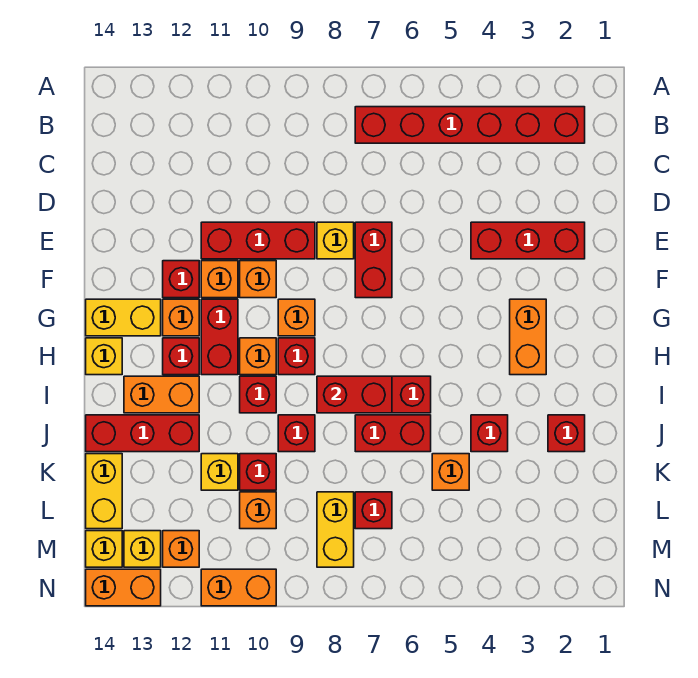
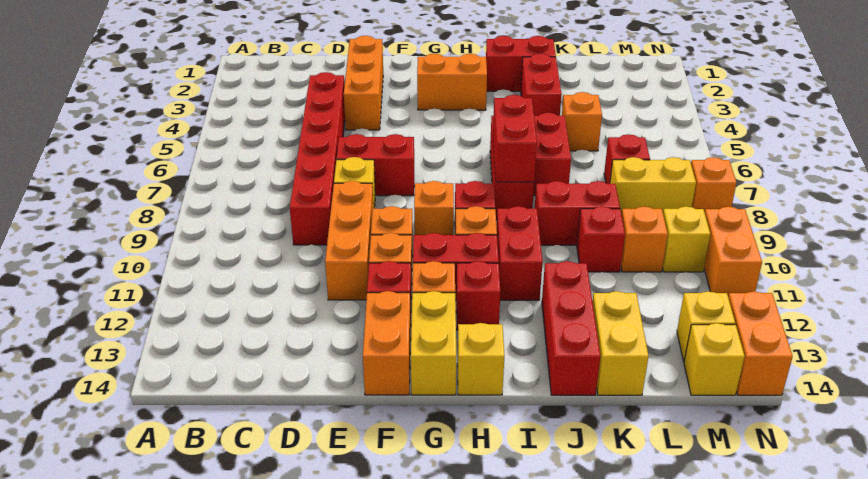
red 1x6 brick [355,107,585,143] -> red 1x6 brick moved to [290,72,345,245]
red 1x3 brick [471,222,585,259] -> orange 1x3 brick [344,36,383,130]
red 1x3 brick [201,222,315,259] -> orange 1x3 brick [325,181,373,300]
red 1x1 brick [240,376,276,413] -> red 1x2 brick [497,206,543,300]
orange 1x2 brick [124,376,199,413] -> orange 1x2 brick moved to [363,291,411,395]
red 1x1 brick [548,415,585,452] -> red 1x2 brick [486,36,556,91]
red 1x1 brick [471,415,508,452] -> red 1x2 brick [521,54,562,116]
red 1x1 brick [278,415,315,452] -> red 1x2 brick [535,181,620,245]
yellow 1x1 brick [201,454,238,490] -> yellow 1x1 brick moved to [662,206,710,272]
yellow 1x2 brick [86,454,122,529] -> yellow 1x2 brick turned to [592,291,649,395]
orange 1x1 brick [163,531,199,567] -> orange 1x1 brick moved to [691,157,736,212]

